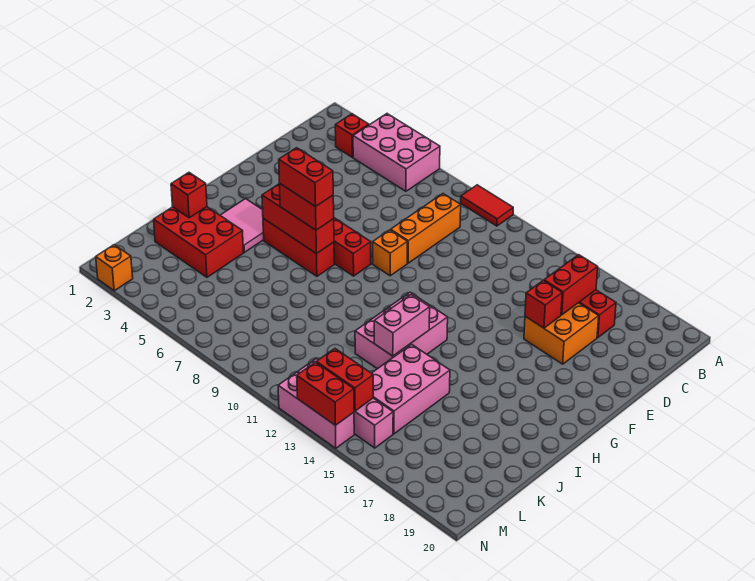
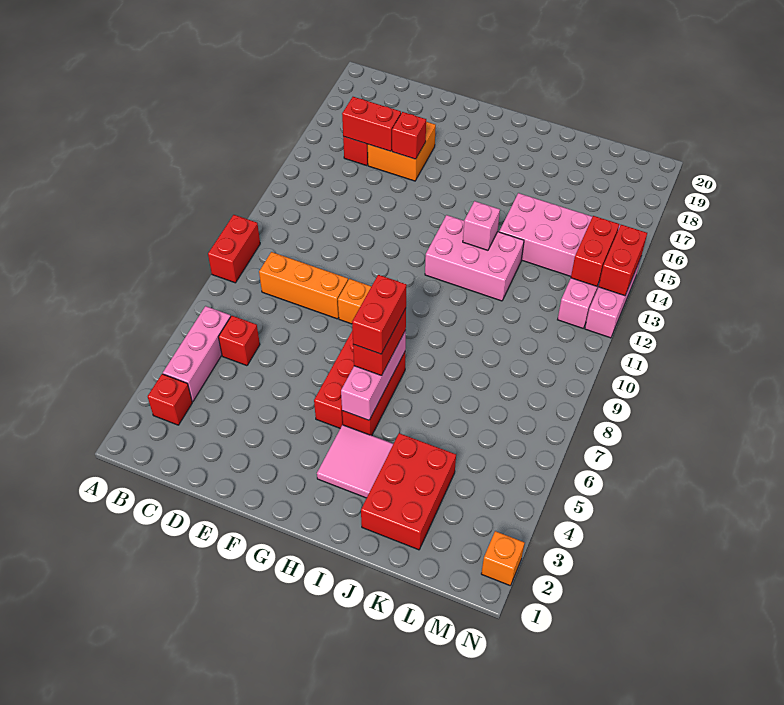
pink 2x3 brick [353,114,440,191] -> pink 1x3 brick [163,306,231,402]
red 1x2 tile [461,185,513,226] -> red 1x2 brick [208,215,260,283]
red 1x3 brick [262,184,334,254] -> pink 1x3 brick [341,330,406,420]
pink 1x2 brick [374,295,430,356] -> pink 1x1 brick [463,201,500,250]
red 1x1 brick [171,173,207,218] -> red 1x1 brick moved to [219,316,260,366]

